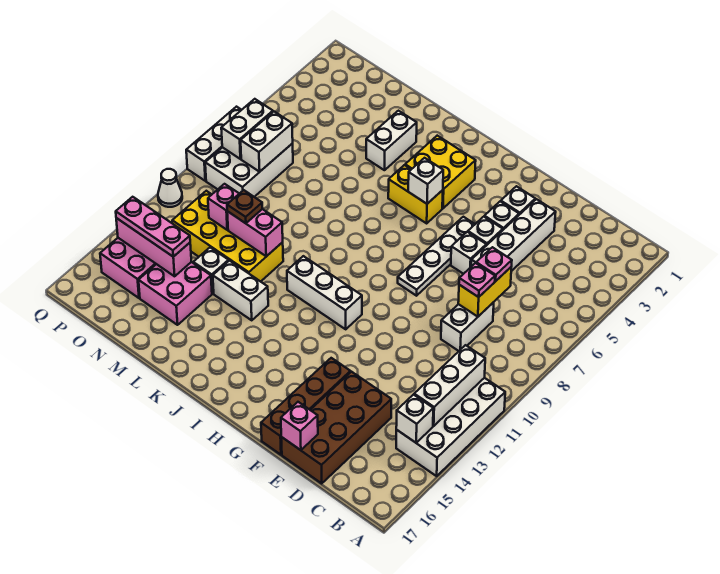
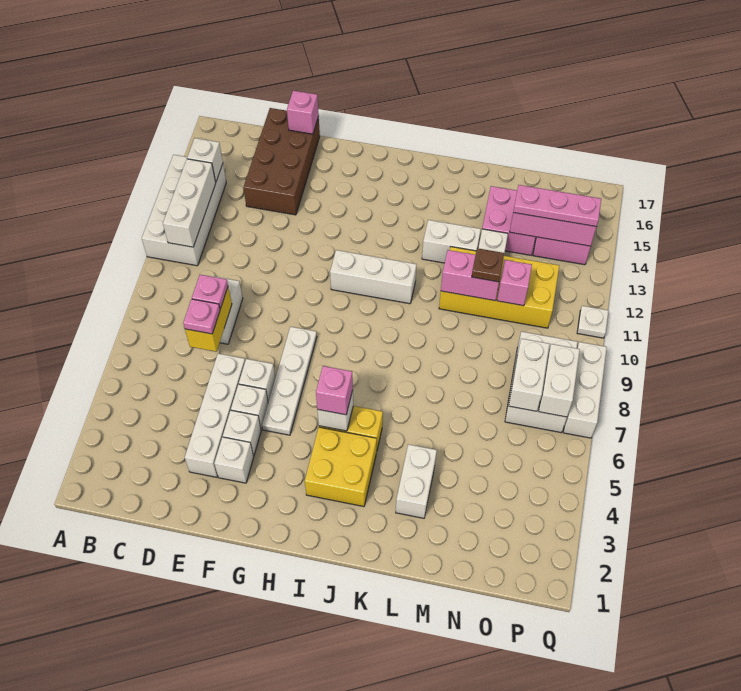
brown 1x4 brick [261,358,350,455] -> none
none -> pink 1x1 brick [316,366,353,415]
white 1x1 cone [158,169,182,207] -> white 1x1 plate [577,306,608,338]

